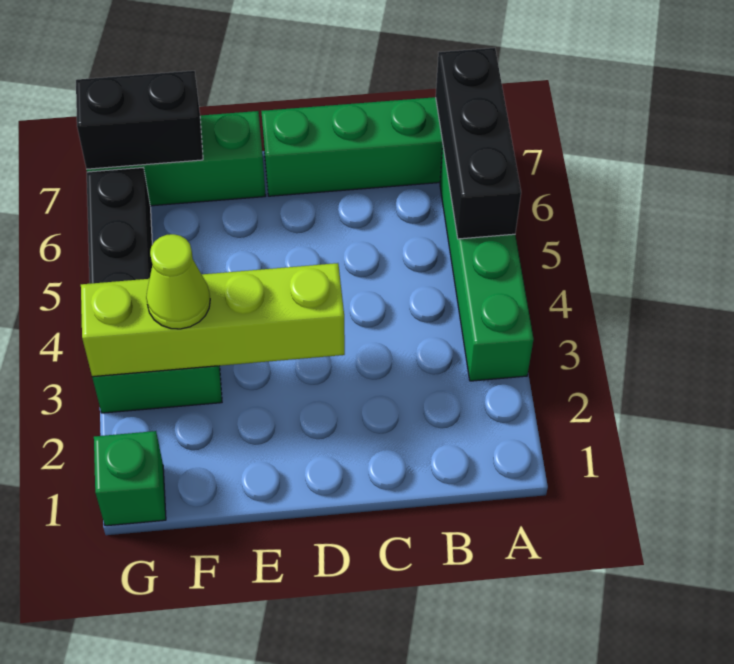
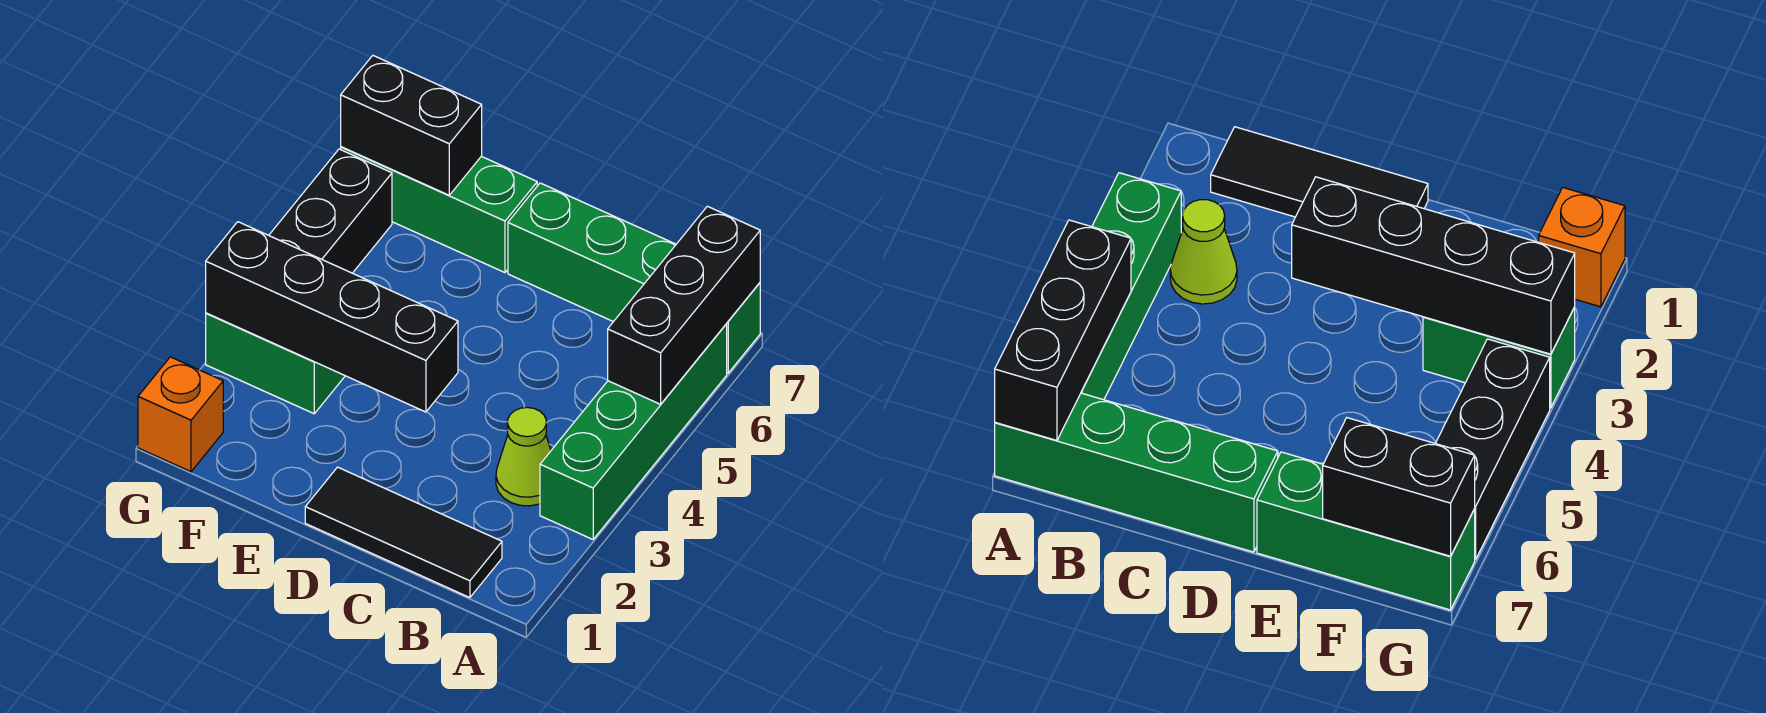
none -> black 1x3 tile [305,467,502,598]
lime 1x4 brick [81,263,345,377] -> black 1x4 brick [206,222,458,412]
lime 1x1 cone [146,234,210,329] -> lime 1x1 cone moved to [496,407,551,506]
green 1x1 brick [94,431,166,526] -> orange 1x1 brick [138,357,223,472]

